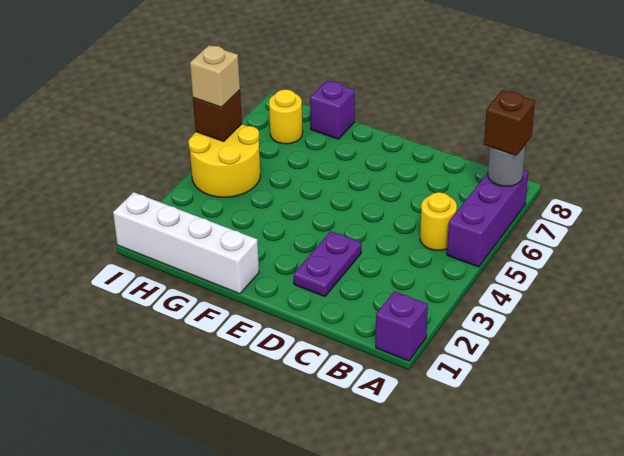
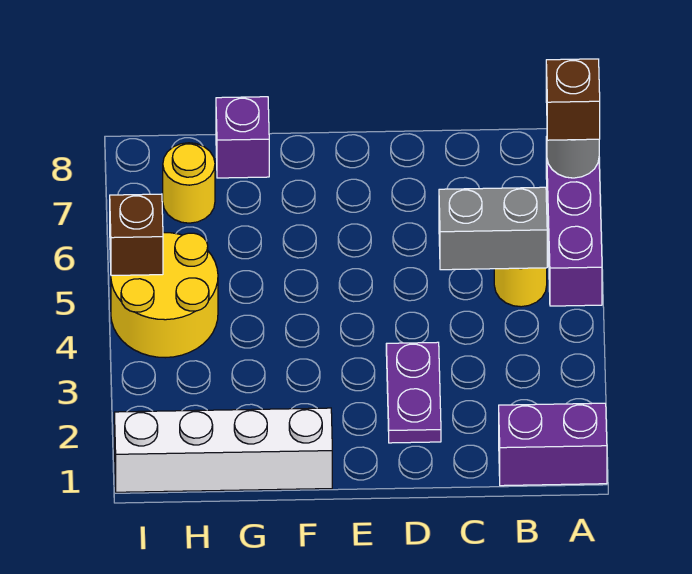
purple 1x1 brick [376,291,428,361] -> purple 1x2 brick [499,403,607,486]
none -> grey 1x2 brick [439,187,547,270]
tan 1x1 brick [190,45,240,107] -> none

